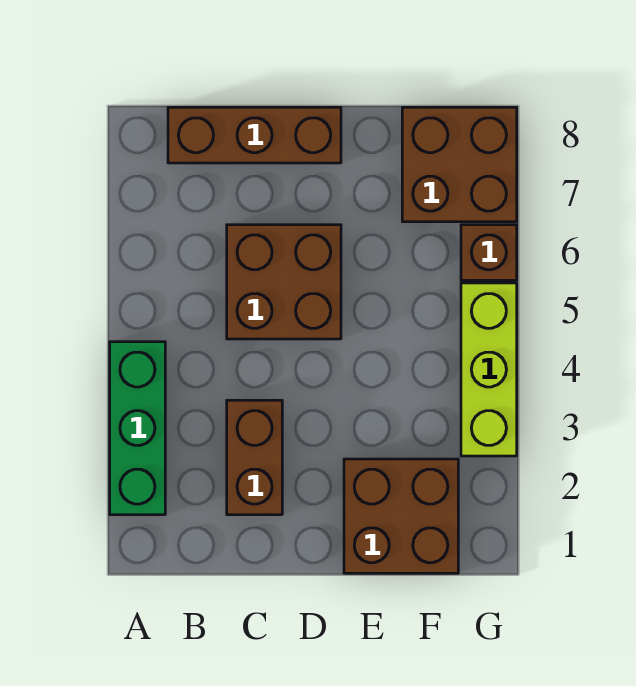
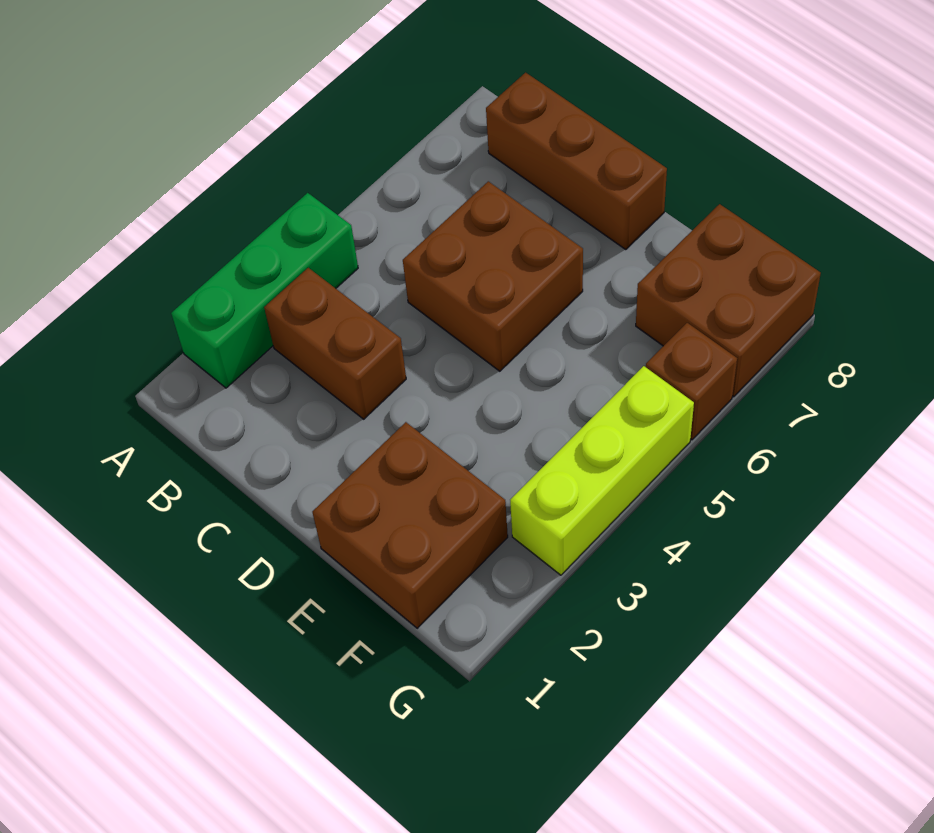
brown 1x2 brick [227,400,282,515] -> brown 1x2 brick turned to [264,268,406,419]

